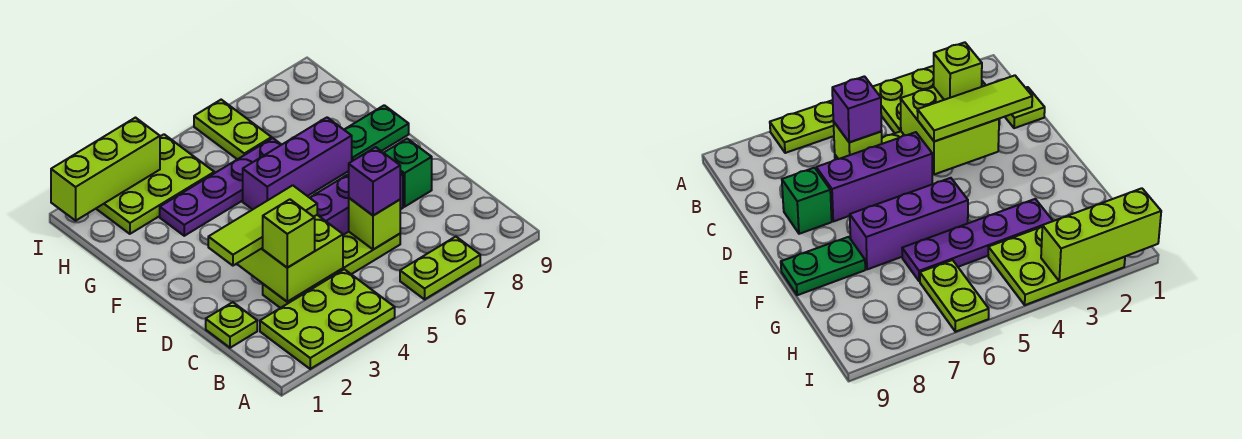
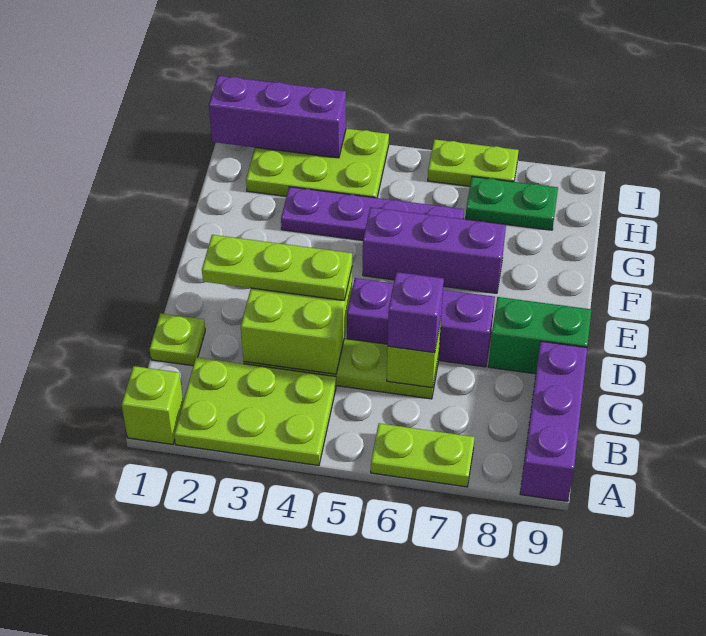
none -> purple 1x3 brick [520,341,587,501]
lime 1x1 brick [263,199,315,268] -> lime 1x1 brick moved to [121,366,183,444]
lime 1x3 tile [208,185,317,266] -> lime 1x3 plate [202,235,352,300]
green 1x1 brick [384,139,432,207] -> green 1x2 brick [488,297,591,374]
green 1x2 plate [344,105,409,161] -> green 1x2 plate moved to [465,177,558,230]
lime 1x2 plate [194,100,272,159] -> lime 1x2 plate turned to [428,139,519,186]
lime 1x3 brick [51,118,160,221] -> purple 1x3 brick [209,76,346,158]

